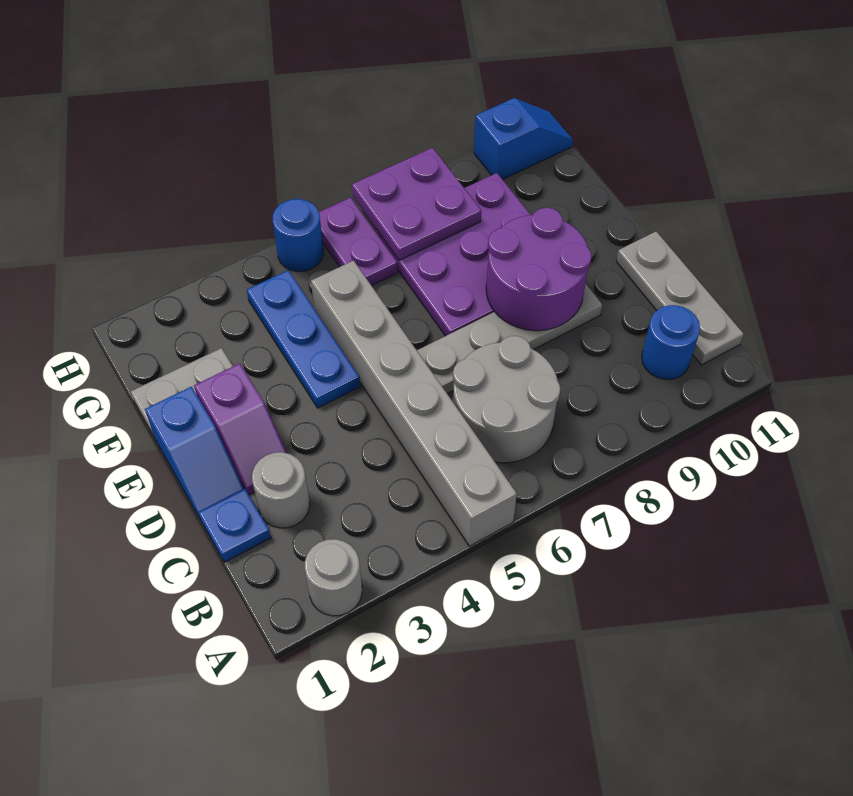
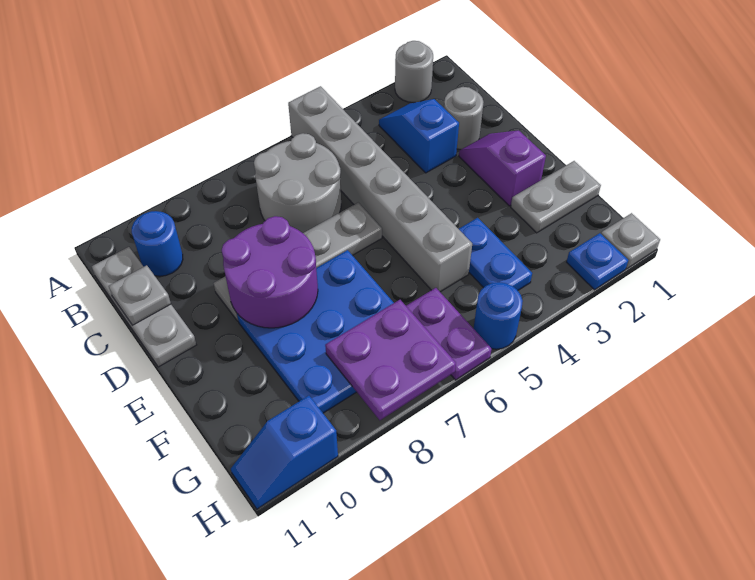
blue 1x1 plate [199,489,271,562] -> blue 1x1 plate moved to [567,233,628,290]
none -> grey 1x1 plate [109,265,171,325]
blue 1x2 slope [145,387,244,518] -> blue 1x2 slope moved to [379,99,459,173]
blue 1x3 plate [247,270,360,408] -> blue 1x2 plate [459,218,532,290]
purple 3x3 plate [376,173,530,336] -> blue 3x3 plate [237,250,394,413]
none -> grey 1x1 plate [601,213,660,269]

